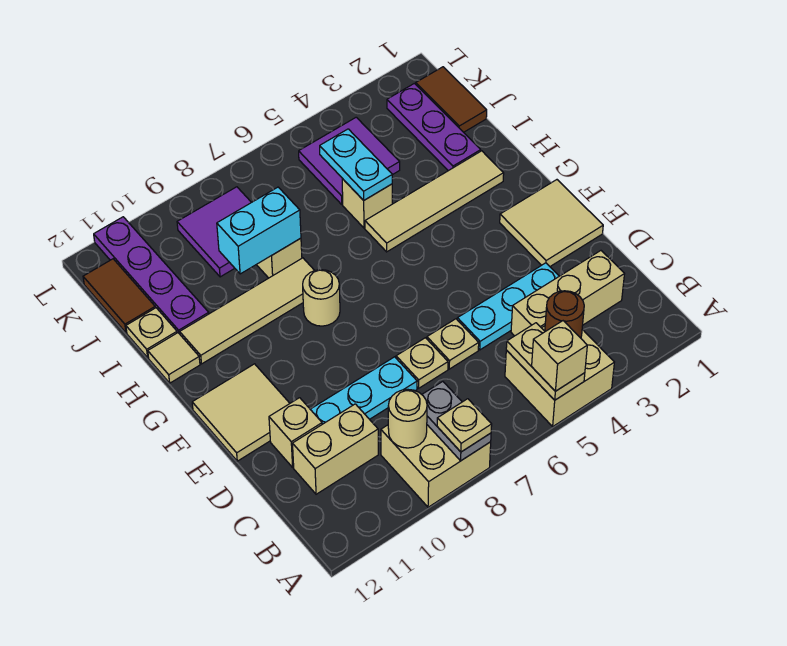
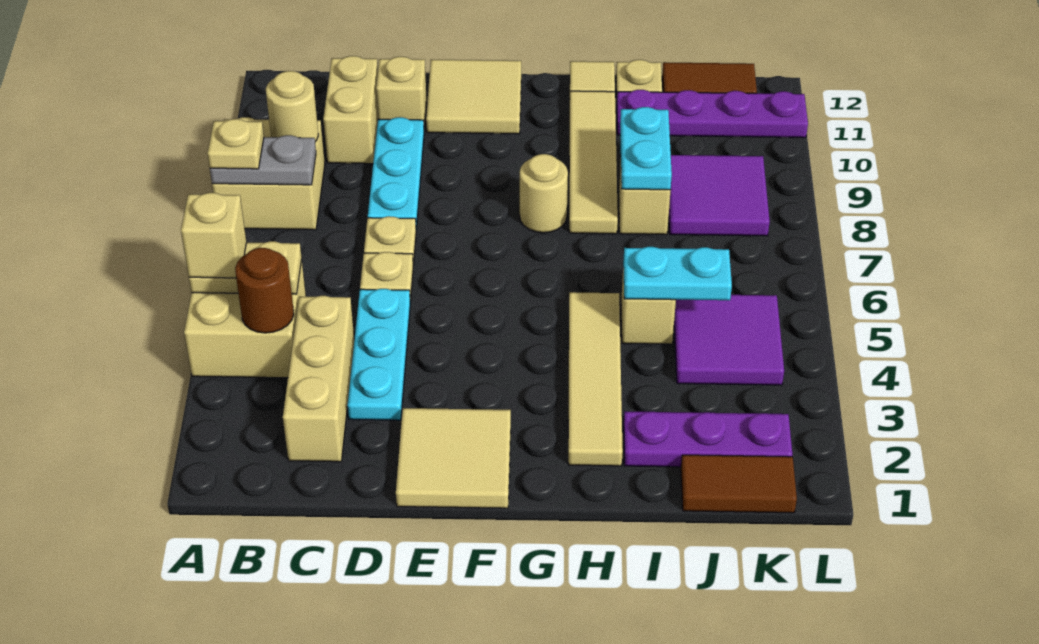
cyan 1x2 brick [217,187,301,274] -> cyan 1x2 plate [620,107,672,190]

